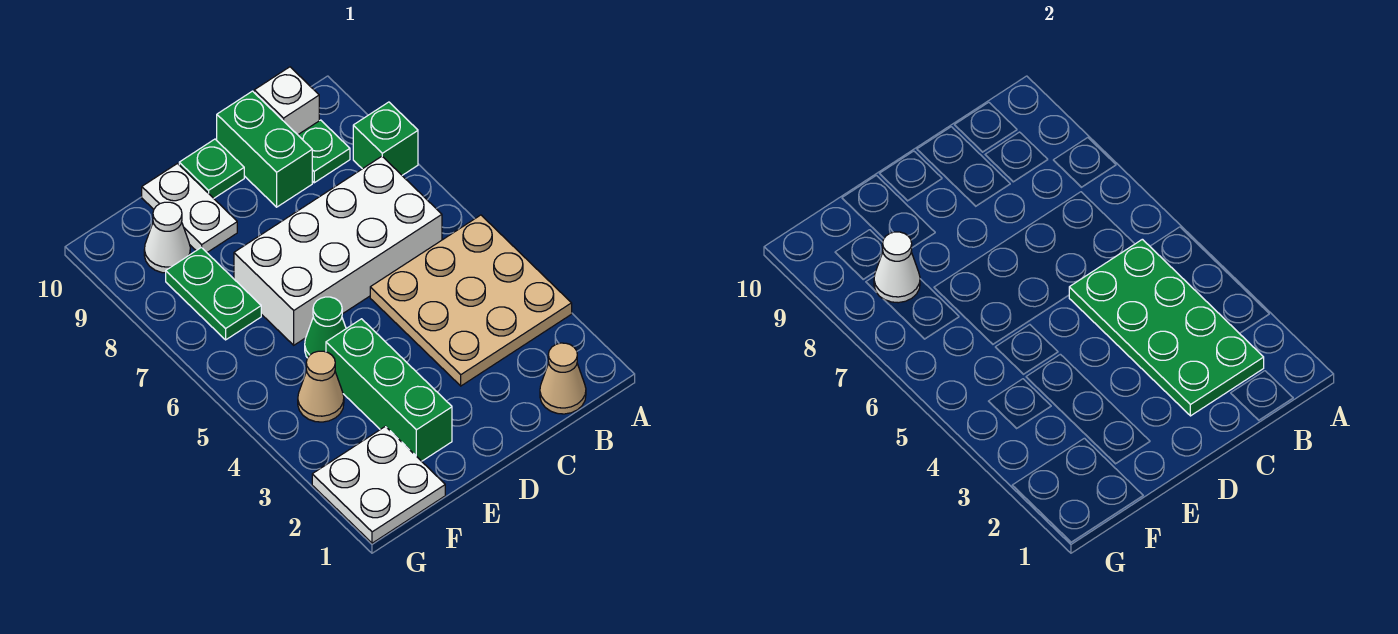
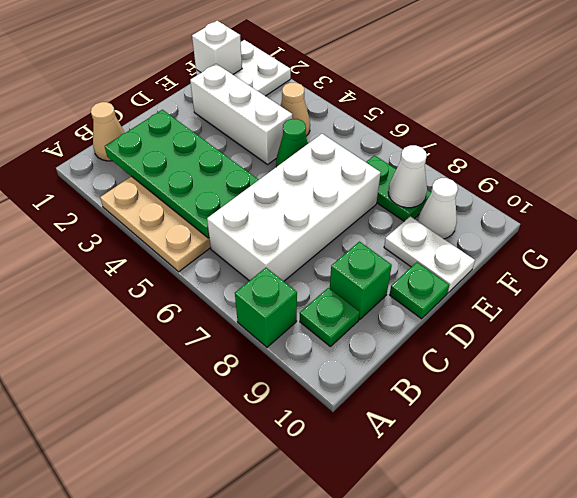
white 1x1 brick [254,67,319,135] -> white 1x1 brick moved to [192,21,242,74]
green 1x2 brick [217,91,312,207] -> green 1x1 brick [330,242,392,319]
green 1x3 brick [326,319,452,461] -> white 1x3 brick [190,64,292,164]

